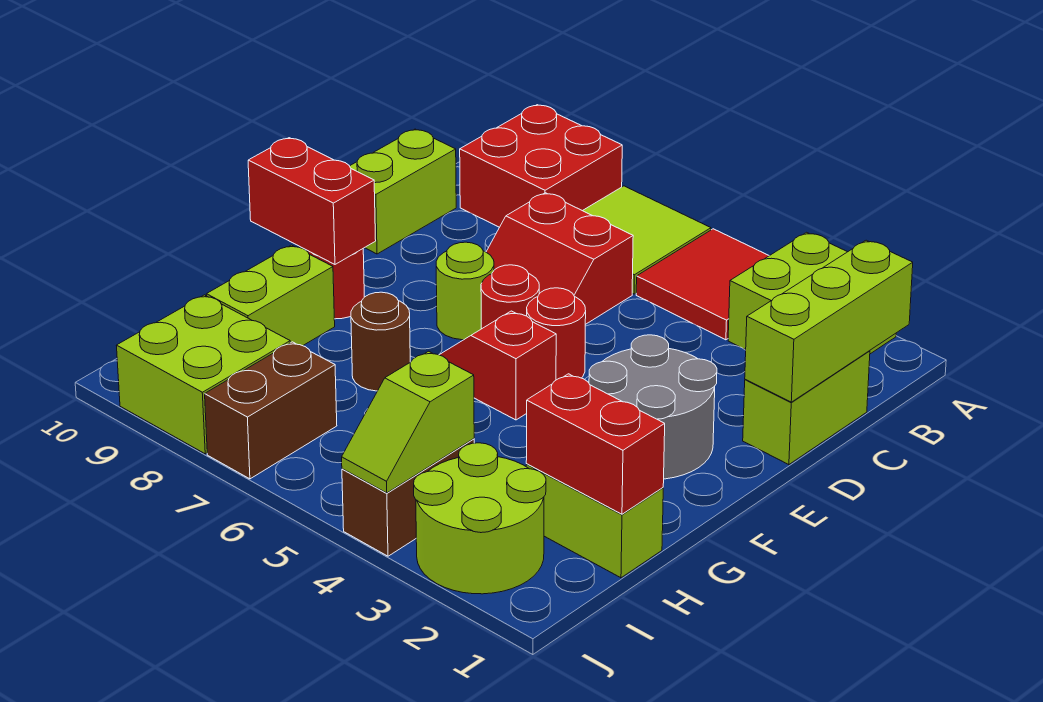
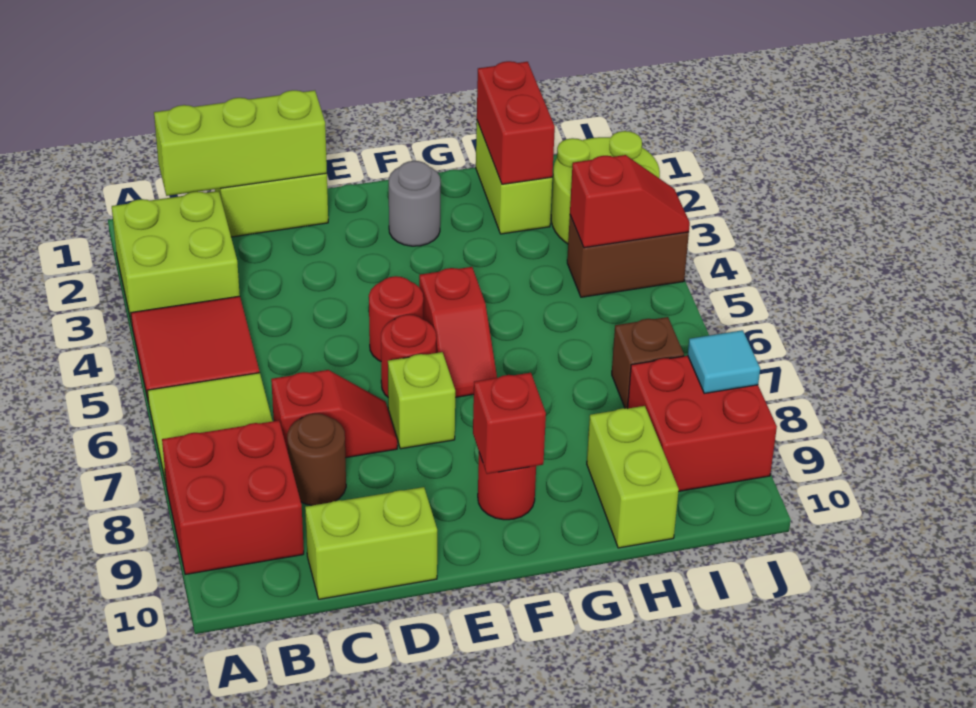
red 2x2 slope [486,193,633,325] -> red 1x2 slope [271,370,397,458]
grey 2x2 round brick [589,335,717,479] -> grey 1x1 round brick [389,161,441,246]
lime 1x1 round brick [436,242,494,340] -> lime 1x1 brick [388,352,455,449]
red 1x2 brick [248,138,376,264] -> red 1x1 brick [473,373,546,474]
brown 1x1 round brick [351,292,410,391] -> brown 1x1 round brick moved to [287,414,346,505]
lime 1x2 brick [206,245,335,346] -> lime 1x2 brick turned to [587,406,679,548]
lime 1x2 slope [342,351,474,493] -> red 1x2 slope [570,155,690,248]
brown 1x2 brick [205,342,337,479] -> brown 1x1 brick [612,317,684,408]
lime 2x2 brick [116,295,290,454] -> red 2x2 brick [628,356,777,492]
none -> cyan 1x1 tile [688,330,760,393]

